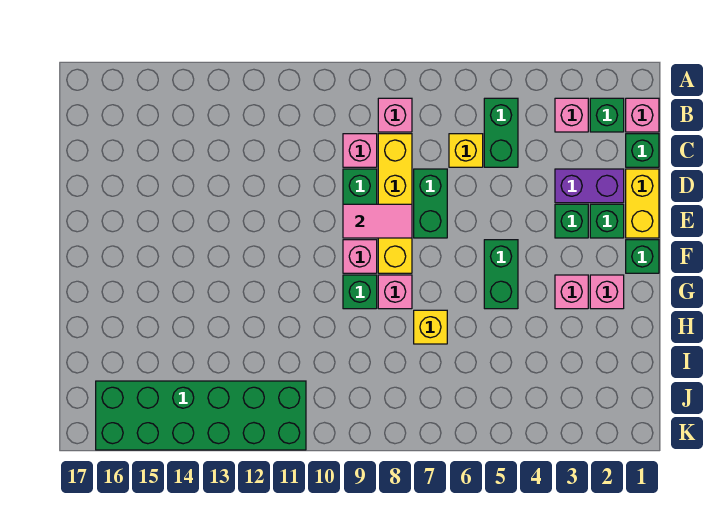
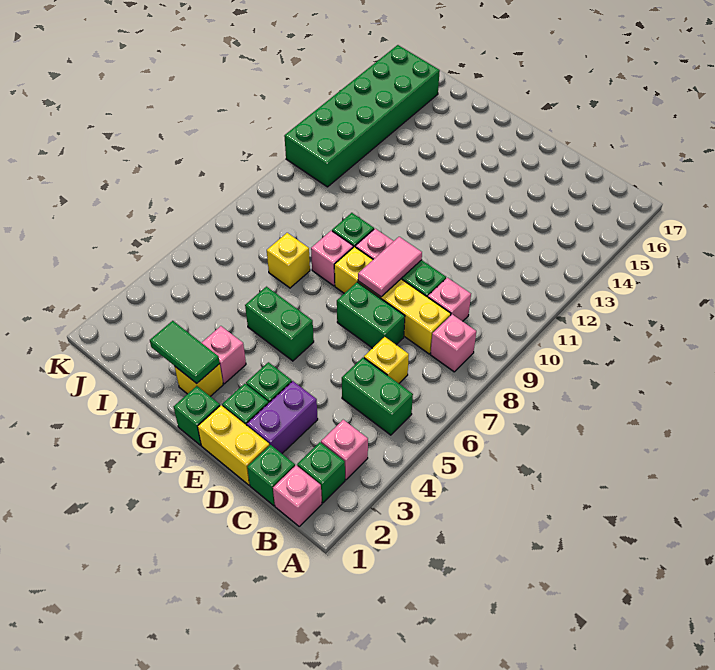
pink 1x1 brick [590,275,624,309] -> yellow 1x1 brick [175,364,223,396]
none -> green 1x2 tile [150,321,220,383]

